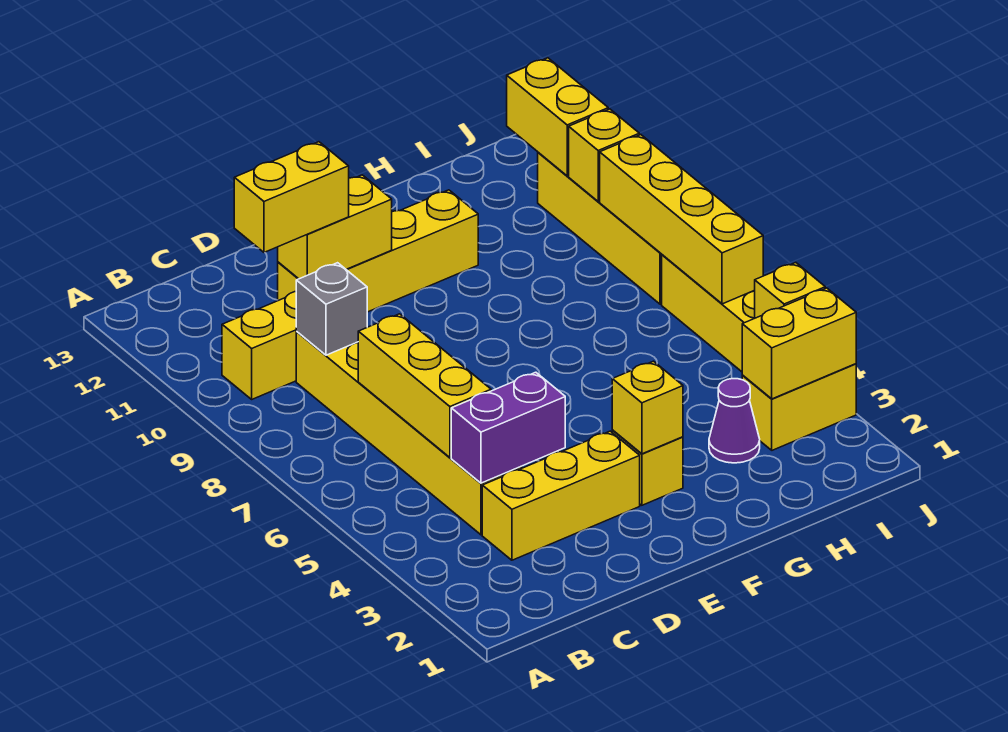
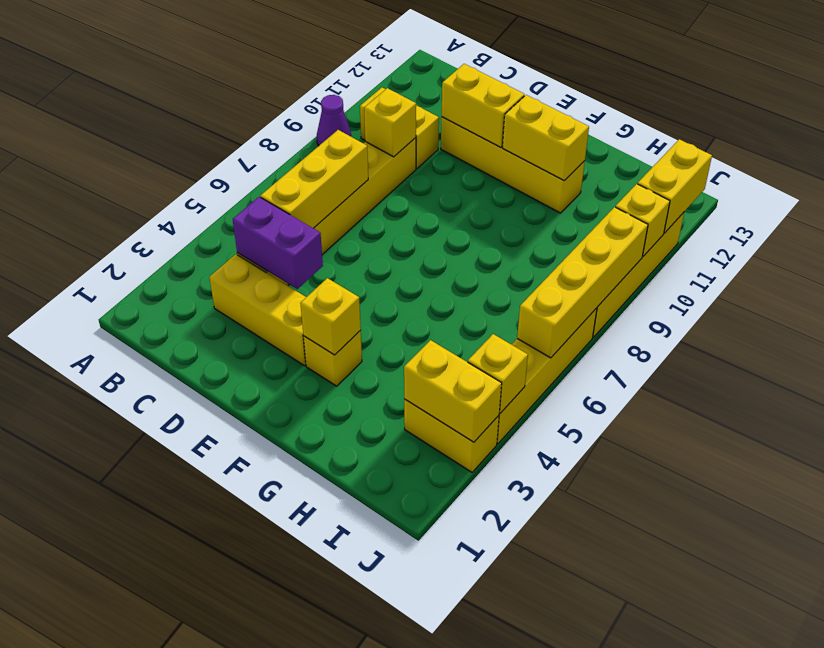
grey 1x1 brick [296,263,367,355] -> yellow 1x1 brick [364,88,416,157]
yellow 1x2 brick [234,142,349,252] -> yellow 1x2 brick moved to [502,95,589,181]
purple 1x1 cone [709,379,760,463] -> purple 1x1 cone moved to [317,95,351,146]

